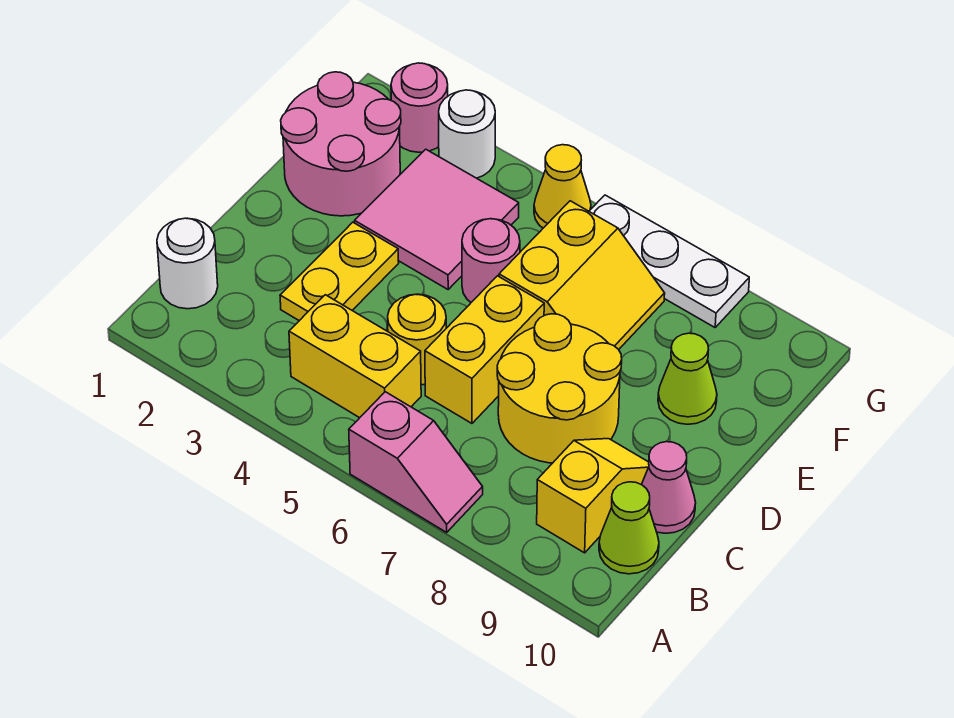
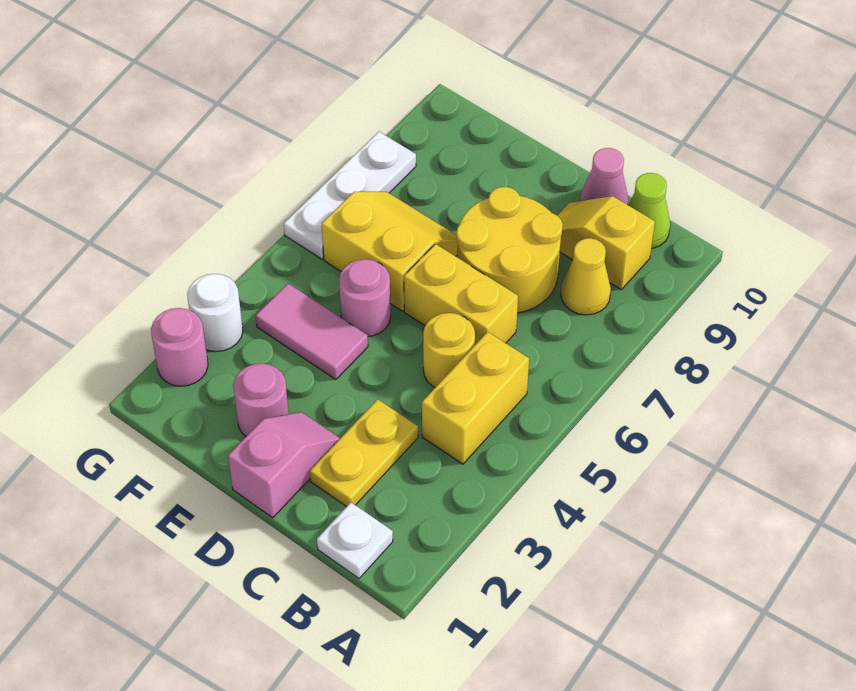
pink 1x2 slope [349,392,483,532] -> pink 1x2 slope moved to [228,412,340,518]
white 1x1 round brick [157,218,218,309] -> white 1x1 plate [317,503,393,578]
yellow 1x2 plate [280,222,399,321] -> yellow 1x2 plate turned to [310,399,418,507]
pink 2x2 round brick [281,72,401,216] -> pink 1x1 round brick [233,363,289,436]
pink 2x2 tile [355,149,519,289] -> pink 1x2 tile [256,284,368,380]
lime 1x1 cone [658,333,717,424] -> none
yellow 1x1 cone [534,145,591,228] -> yellow 1x1 cone moved to [561,238,611,315]

